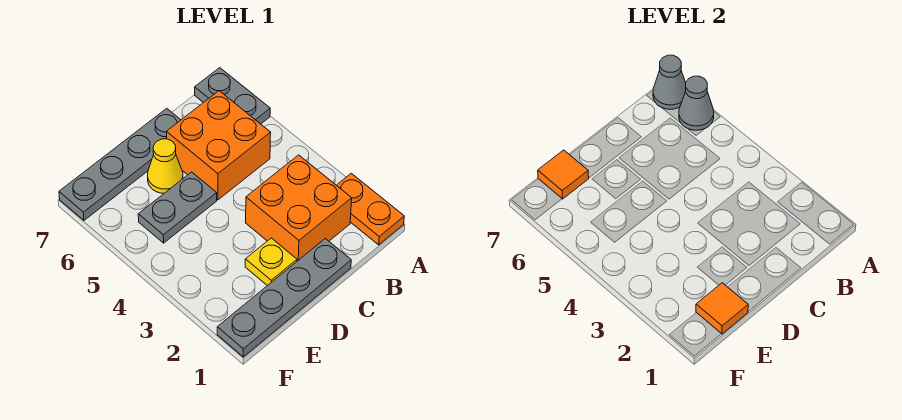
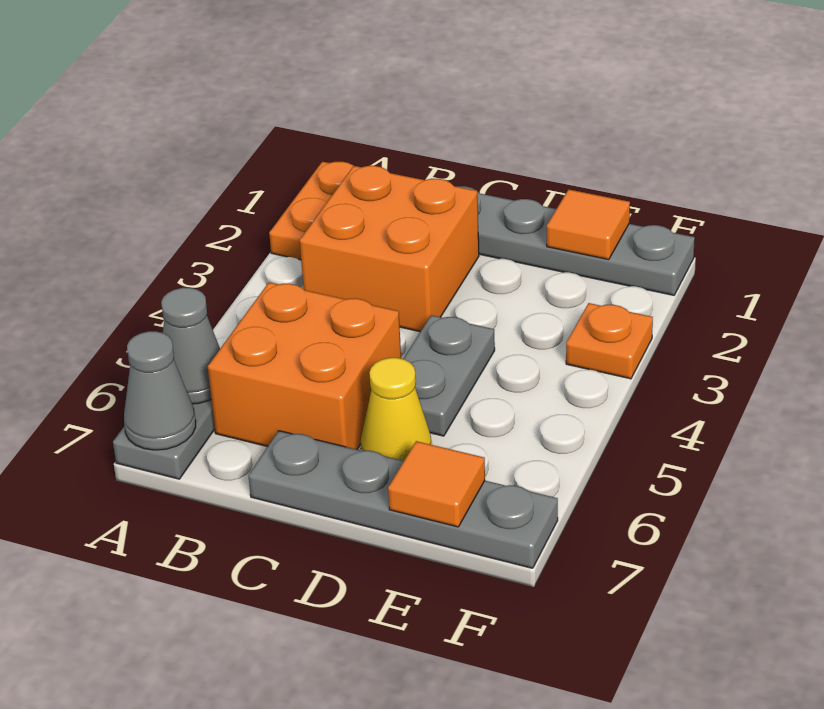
yellow 1x1 plate [245,238,297,286] -> none
grey 1x2 plate [138,172,217,243] -> grey 1x2 plate turned to [404,315,495,436]
none -> orange 1x1 plate [566,303,653,379]

